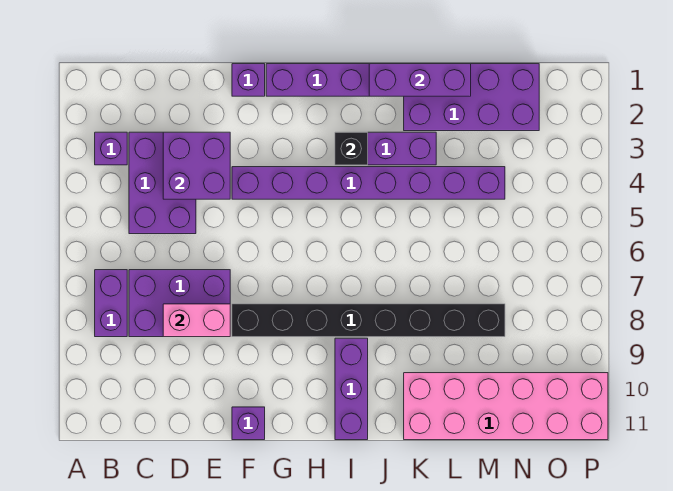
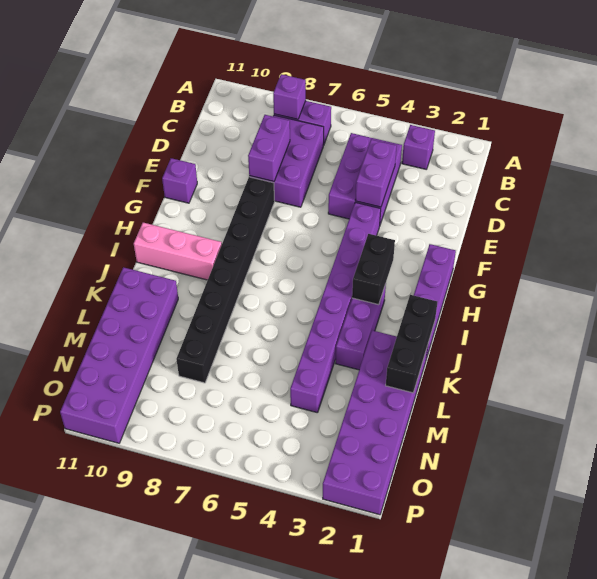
purple 2x3 brick [129,132,196,234] -> purple 2x3 brick turned to [328,133,402,224]
purple 2x2 brick [163,132,230,199] -> purple 1x2 brick [355,139,397,207]
pink 1x2 brick [163,304,230,337] -> purple 1x2 brick [248,115,290,181]
purple 1x1 brick [232,64,265,96] -> purple 1x1 brick moved to [273,74,306,119]
black 1x1 brick [335,132,368,165] -> black 1x2 brick [352,234,395,305]
purple 1x3 brick [335,338,368,440] -> pink 1x3 brick [134,223,222,280]
purple 1x3 brick [369,64,471,96] -> black 1x3 brick [386,295,437,393]
purple 2x4 brick [404,64,539,131] -> purple 2x6 brick [323,330,428,515]
pink 2x6 brick [404,373,608,440] -> purple 2x6 brick [60,267,178,443]

